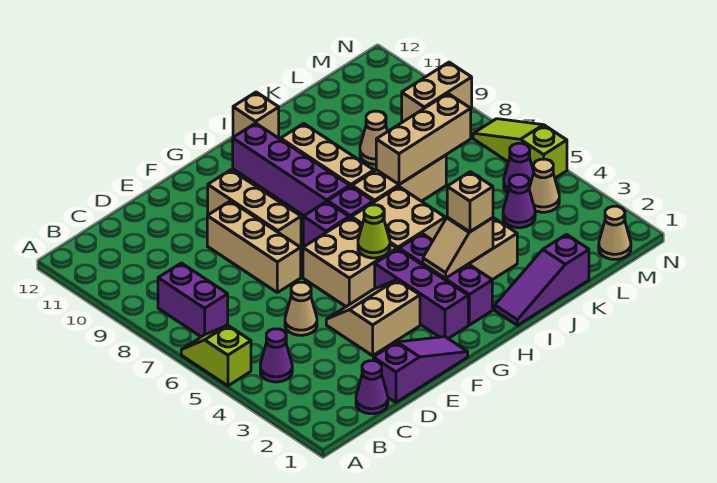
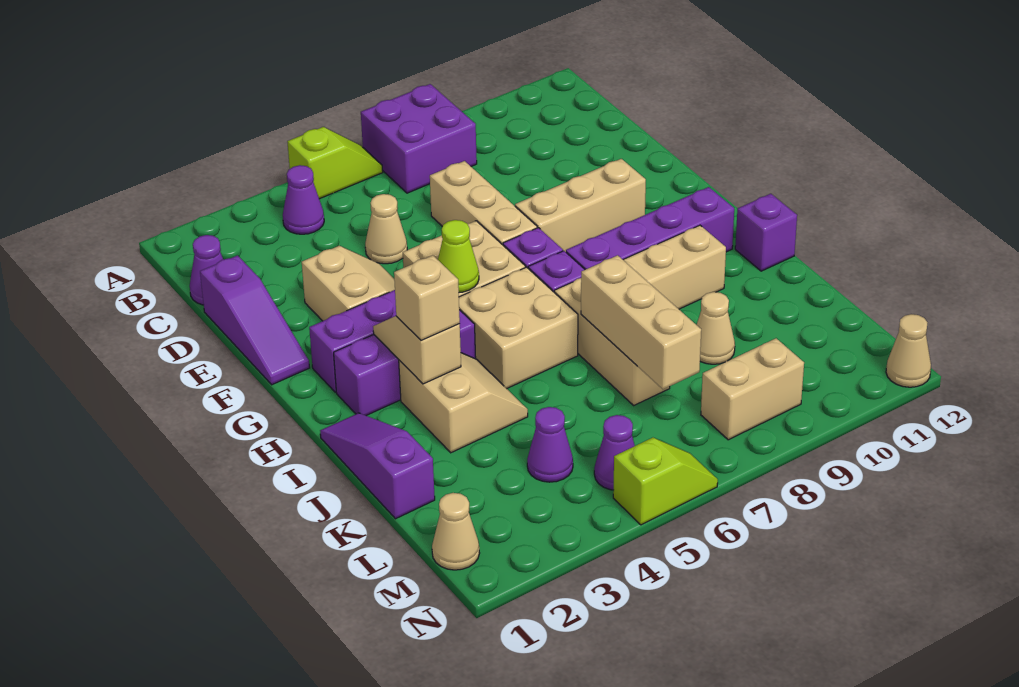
purple 1x2 brick [158,263,228,337] -> purple 2x2 brick [361,84,477,193]
tan 1x3 brick [207,201,301,293] -> tan 1x3 brick turned to [430,161,537,245]
tan 1x1 brick [233,92,279,138] -> purple 1x1 brick [735,194,797,271]
tan 1x1 cone [529,159,559,212] -> tan 1x1 cone moved to [886,314,931,387]
tan 1x2 brick [402,62,472,122] -> tan 1x2 brick turned to [701,338,804,440]
lime 1x3 slope [473,119,567,178] -> lime 1x2 slope [613,438,718,525]

